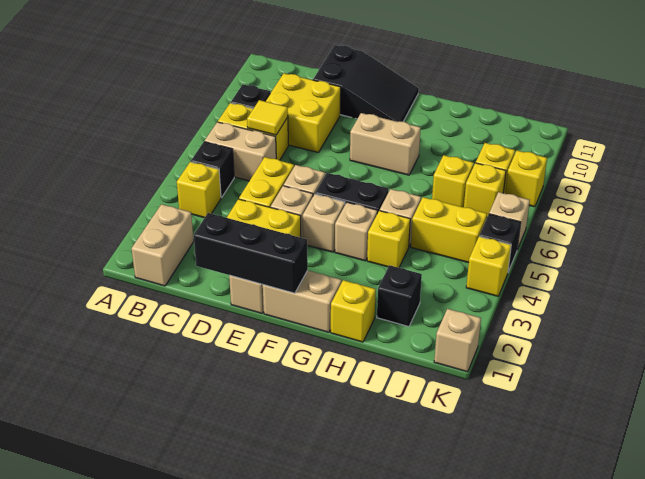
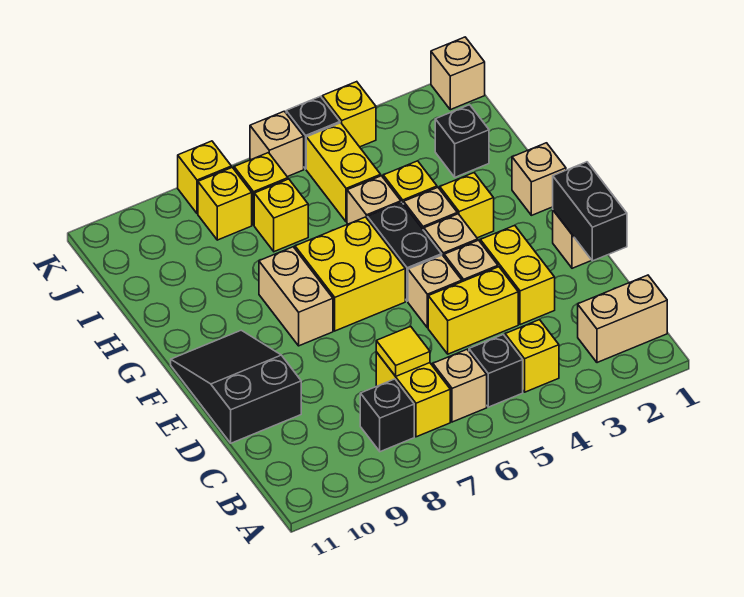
tan 1x2 brick [205,122,276,181] -> tan 1x1 brick [433,350,487,422]
yellow 2x2 brick [265,73,341,153] -> yellow 2x2 brick moved to [295,217,405,331]
black 1x3 brick [194,213,308,293] -> black 1x2 brick [553,162,627,261]
tan 1x2 brick [263,270,341,332] -> tan 1x1 brick [512,143,566,215]
yellow 1x1 brick [331,280,376,342] -> yellow 1x1 brick moved to [440,173,494,238]

